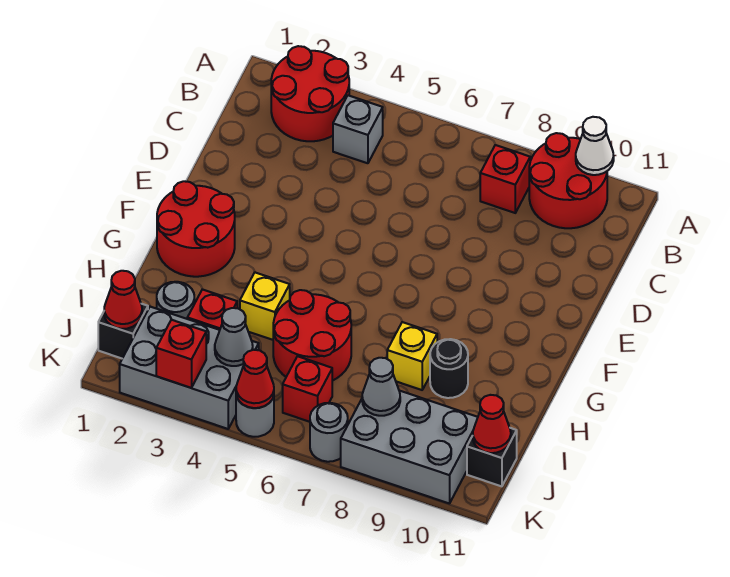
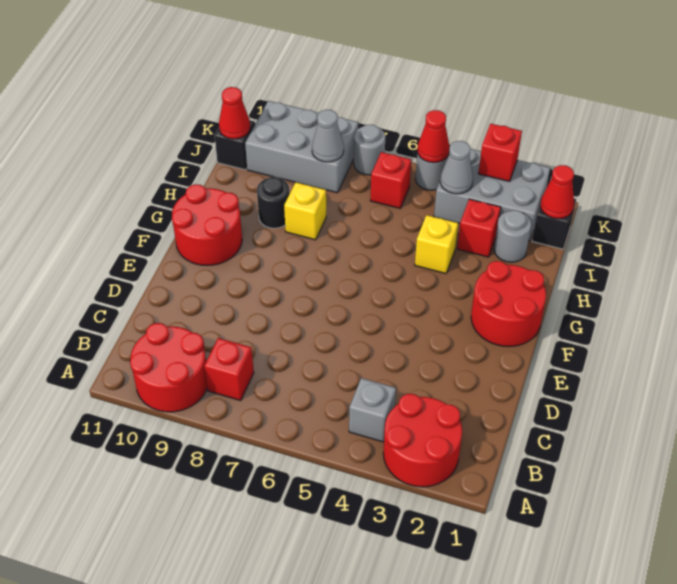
white 1x1 cone [576,117,614,175] -> none
red 2x2 round brick [273,290,351,381] -> red 2x2 round brick moved to [172,184,242,266]

